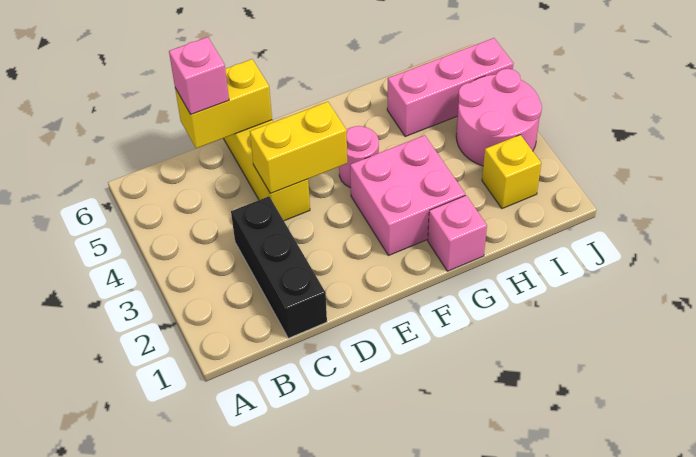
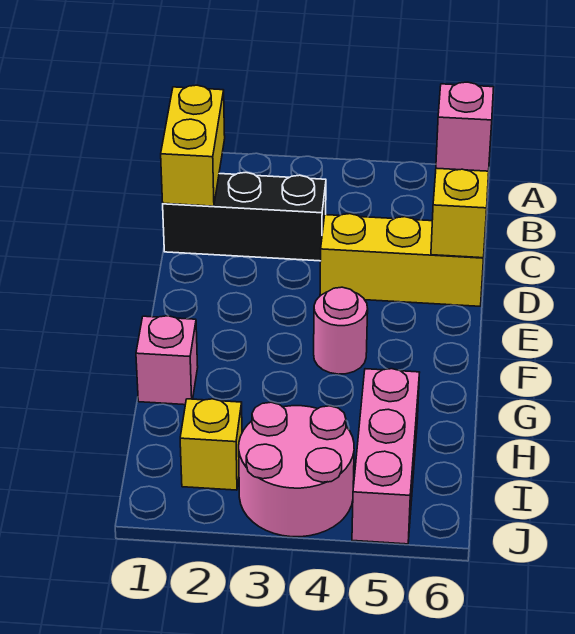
yellow 1x2 brick [250,102,347,193] -> yellow 1x2 brick moved to [161,85,225,206]
pink 2x2 brick [350,135,465,256] -> none

